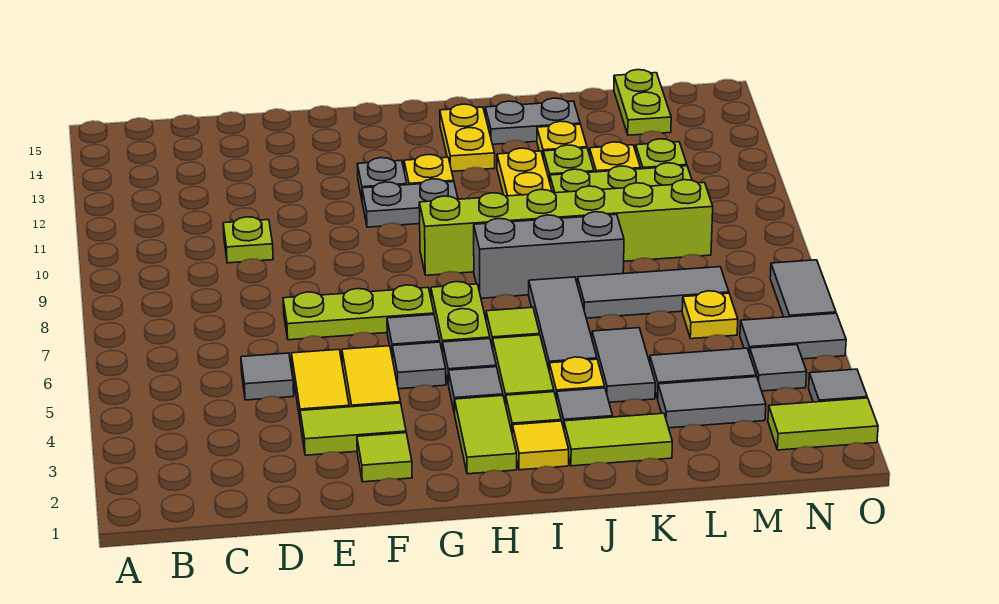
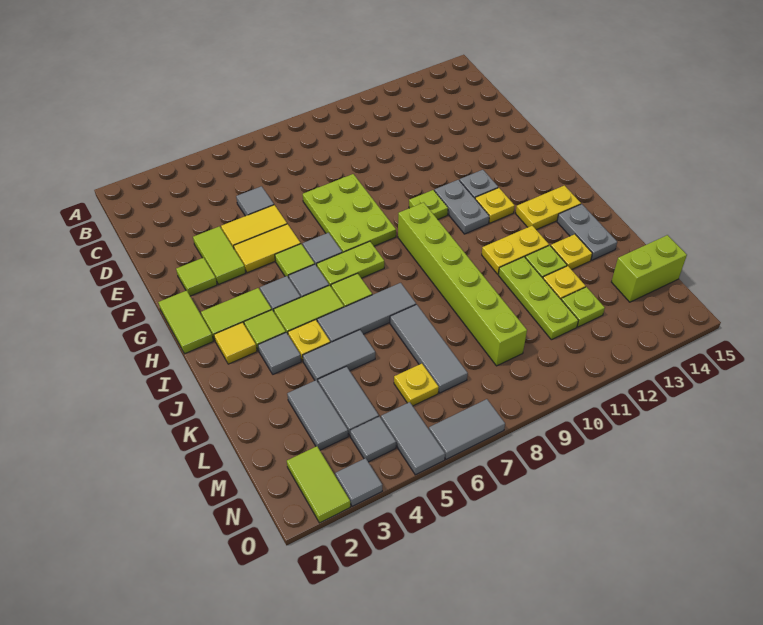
lime 1x1 plate [223,217,273,263] -> lime 1x1 plate moved to [409,190,448,219]
lime 1x3 plate [283,285,434,340] -> lime 2x3 plate [303,174,396,253]
grey 1x1 tile [392,342,446,389] -> lime 1x1 tile [275,244,315,278]
grey 1x3 brick [474,212,624,298] -> none
lime 1x2 tile [564,413,672,466] -> lime 1x2 tile moved to [158,290,213,354]
lime 1x2 plate [614,70,671,135] -> lime 1x2 brick [612,235,687,302]

